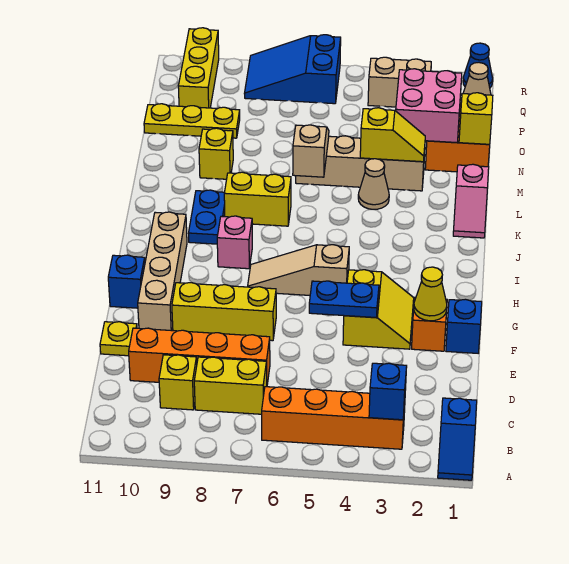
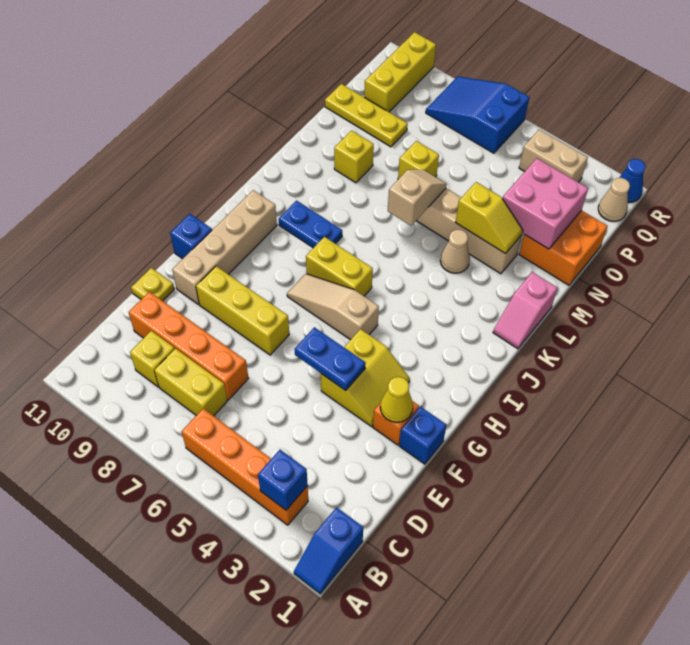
pink 1x1 brick [217,216,252,269] -> none
blue 1x2 plate [188,190,225,244] -> blue 1x2 plate turned to [279,201,342,248]
yellow 1x2 brick [224,172,291,226] -> yellow 1x2 brick moved to [306,237,373,296]
yellow 1x1 brick [459,93,493,144] -> yellow 1x1 brick moved to [398,141,439,179]

